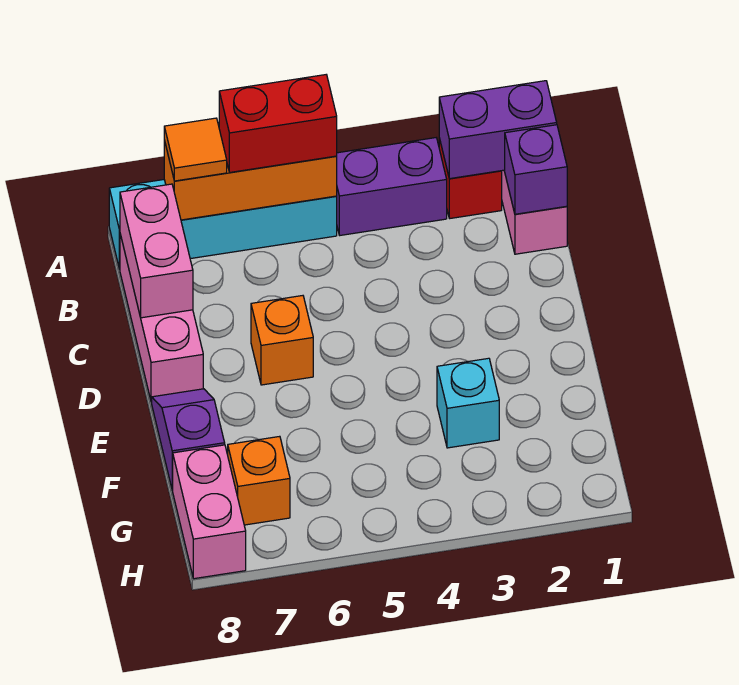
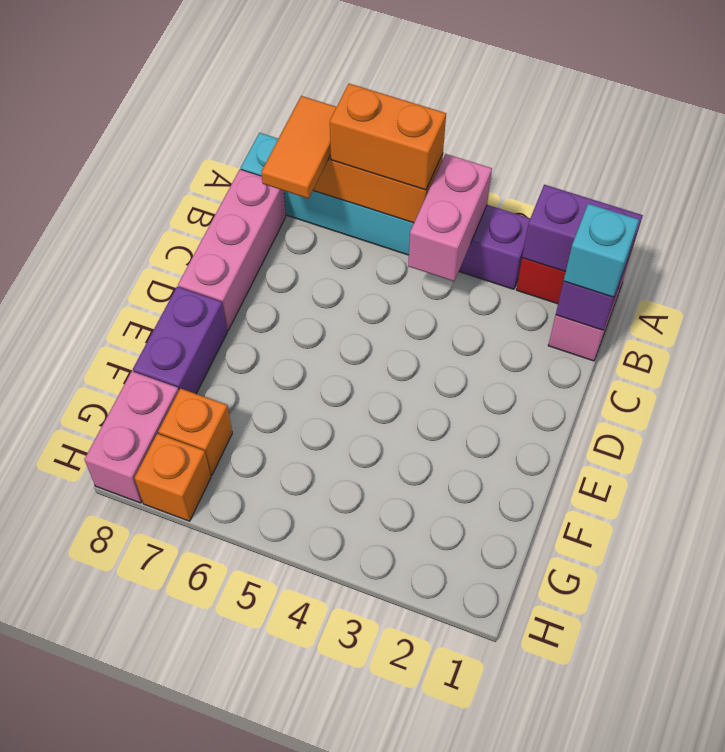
red 1x2 brick [219,75,337,172] -> orange 1x2 brick [330,84,446,190]
orange 1x1 tile [164,118,227,181] -> orange 1x2 tile [261,96,336,199]
pink 1x2 brick [120,184,193,318] -> pink 1x2 brick moved to [408,154,492,281]
orange 1x1 brick [251,296,313,385] -> orange 1x1 brick moved to [135,434,211,521]
purple 1x2 slope [152,389,225,490] -> purple 1x2 brick [133,287,227,394]
cyan 1x1 brick [437,358,499,448] -> cyan 1x1 brick moved to [564,204,639,297]

